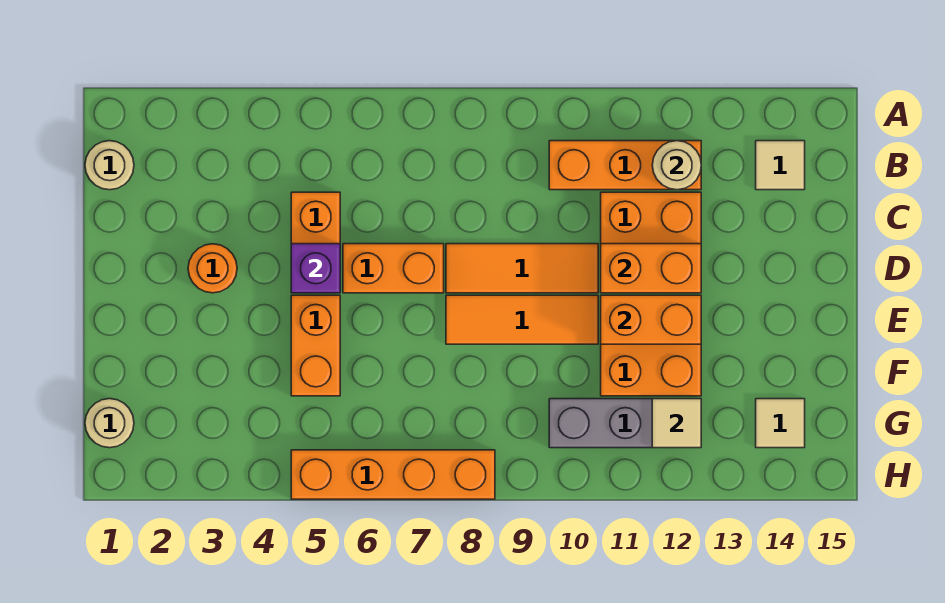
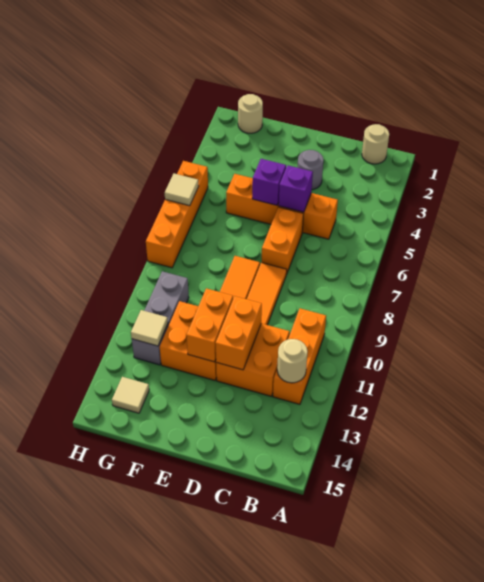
tan 1x1 tile [756,141,805,190] -> tan 1x1 tile moved to [165,174,199,206]
orange 1x1 round brick [188,244,237,293] -> grey 1x1 round brick [297,150,324,190]
none -> purple 1x1 brick [252,159,286,205]

